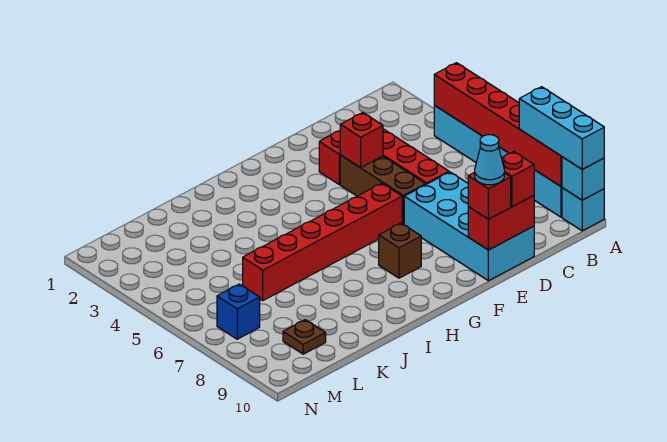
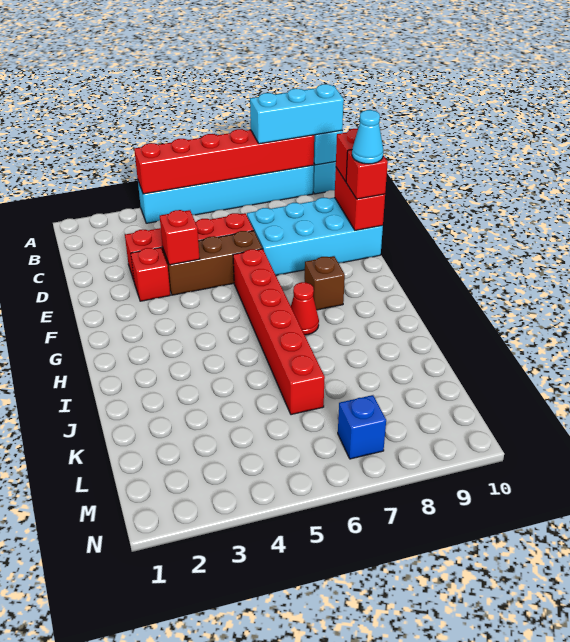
none -> red 1x1 cone [291,282,319,335]
brown 1x1 plate [283,320,326,354] -> none

